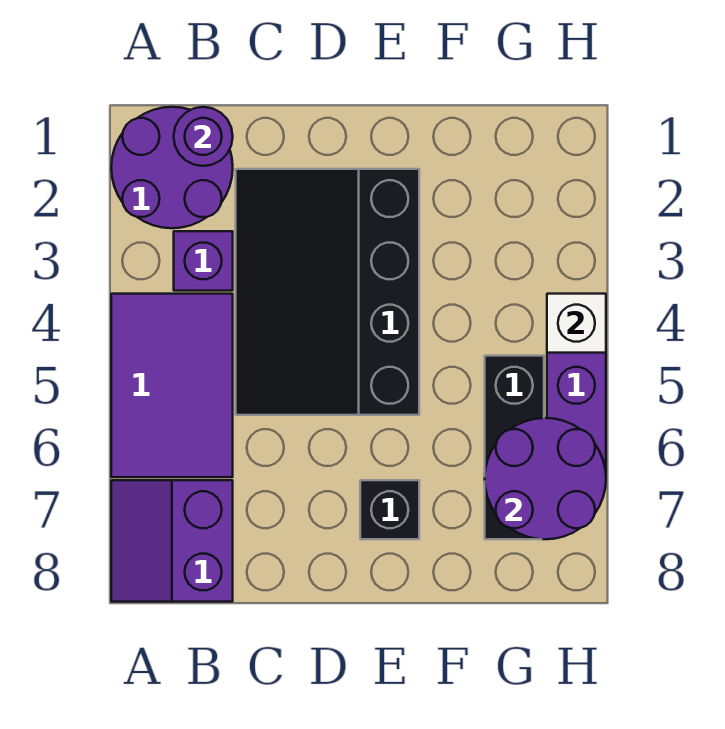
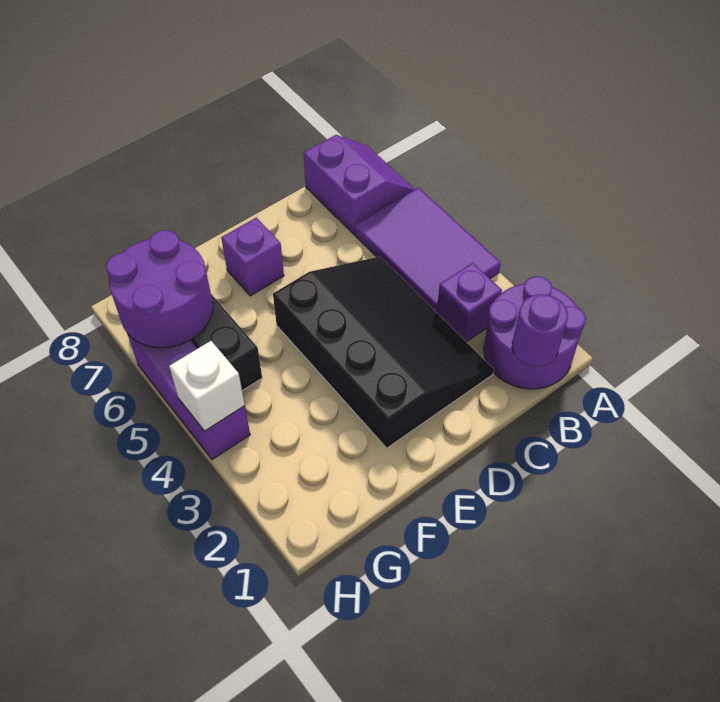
black 1x1 brick [360,480,419,539] -> purple 1x1 brick [221,218,284,296]

